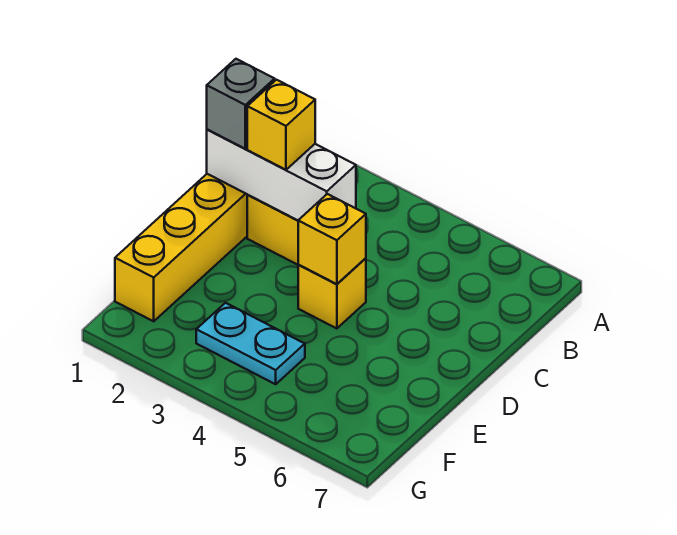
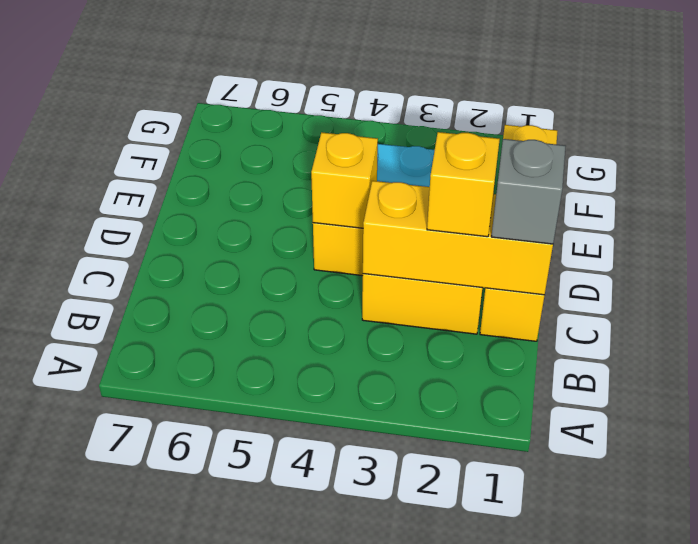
white 1x3 brick [207,129,356,220] -> yellow 1x3 brick [363,181,553,295]

